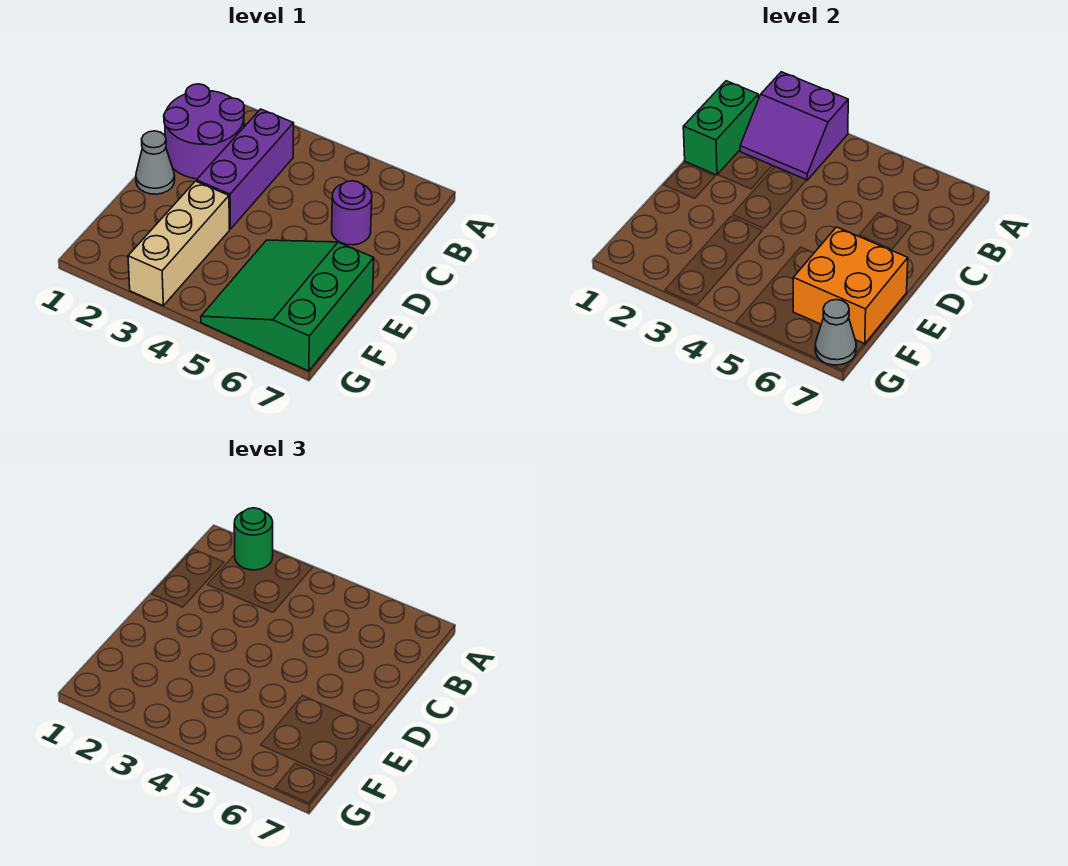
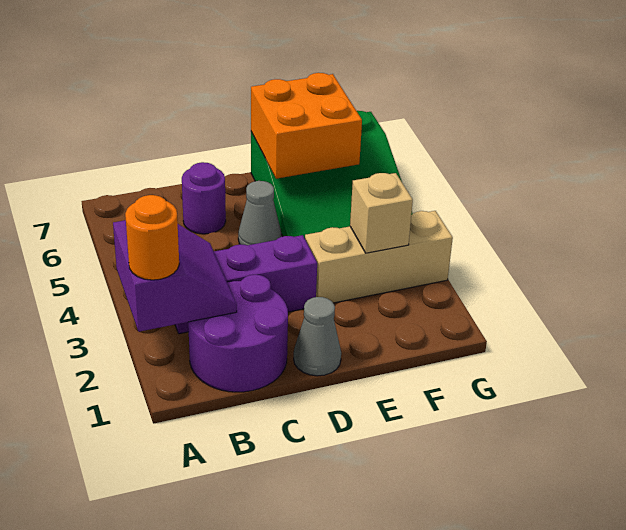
green 1x1 round brick [234,508,273,570] -> orange 1x1 round brick [125,195,179,280]
green 1x2 brick [683,81,759,175] -> none
none -> tan 1x1 brick [350,173,413,253]
grey 1x1 cone [815,300,856,365] -> grey 1x1 cone moved to [238,181,281,245]

